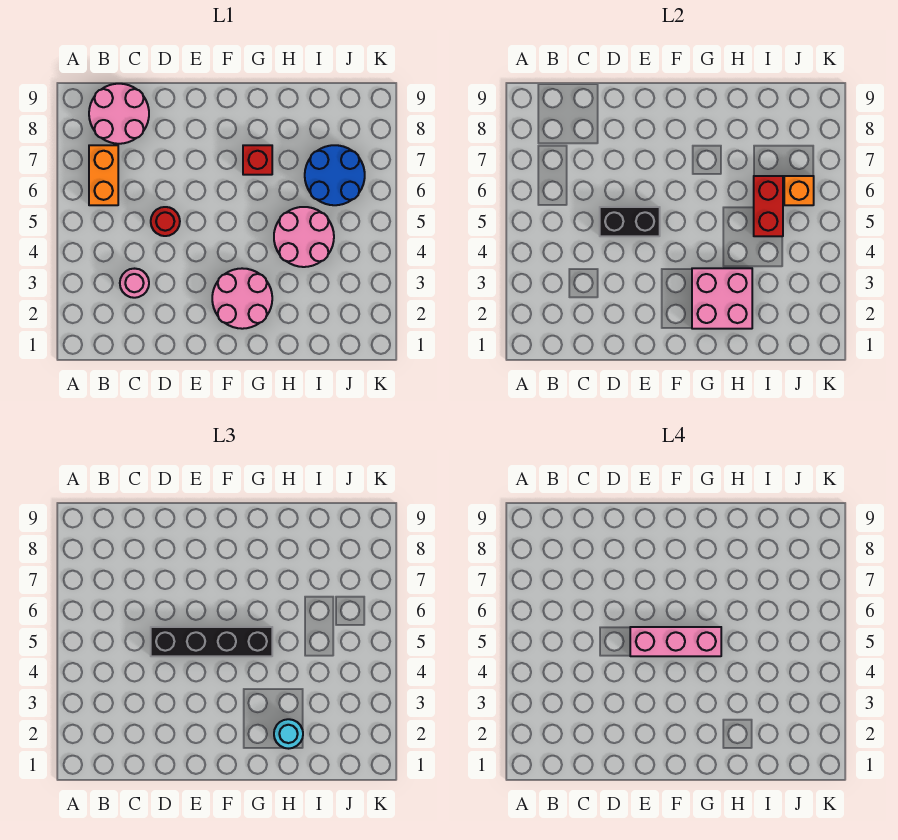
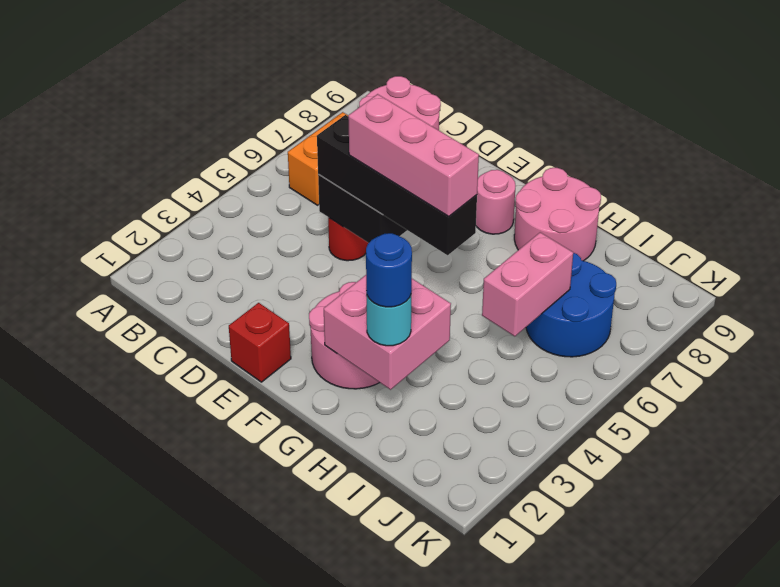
pink 1x1 round brick [120,269,149,298] -> pink 1x1 round brick moved to [476,170,515,234]
red 1x1 brick [243,145,272,175] -> red 1x1 brick moved to [229,303,291,382]
none -> blue 1x1 round brick [366,233,412,307]
pink 2x2 round brick [274,207,334,267] -> pink 2x2 round brick moved to [514,168,601,261]
red 1x2 brick [754,176,783,236] -> pink 1x2 brick [482,232,573,336]
orange 1x1 brick [784,176,814,205] -> none

